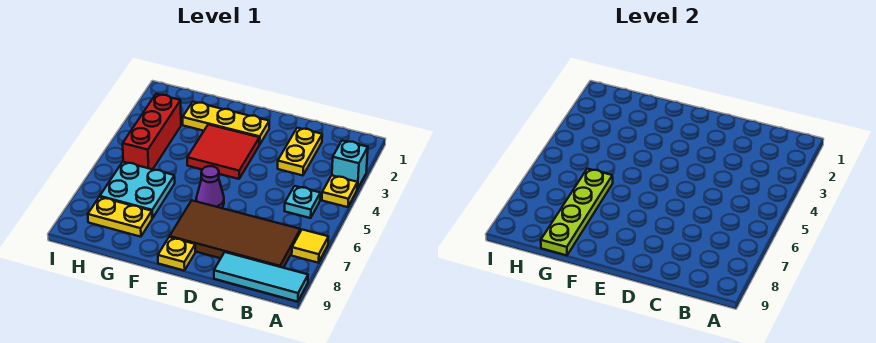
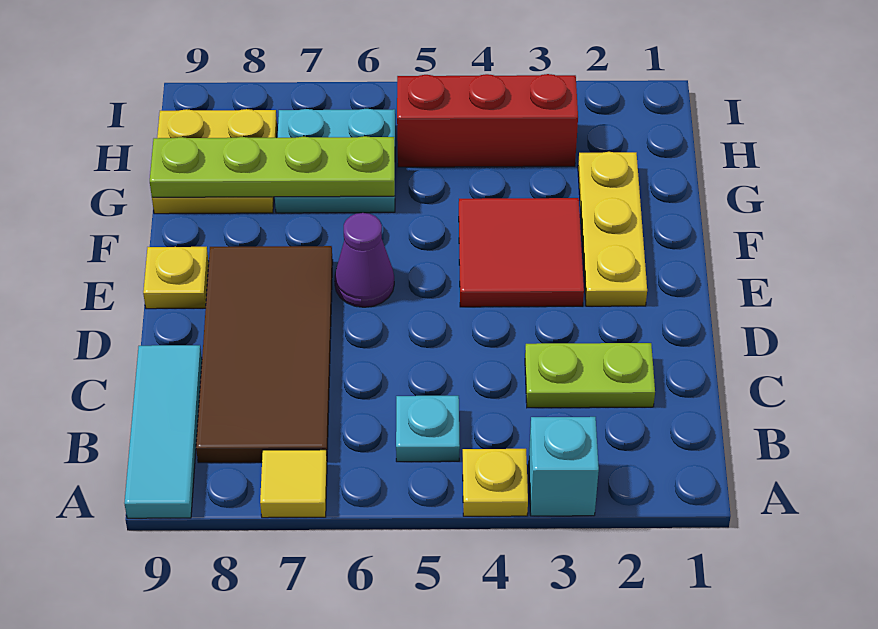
yellow 1x2 plate [278,128,322,175] -> lime 1x2 plate [525,343,655,408]
yellow 1x2 plate [88,197,152,237] -> yellow 2x2 plate [152,109,277,214]

